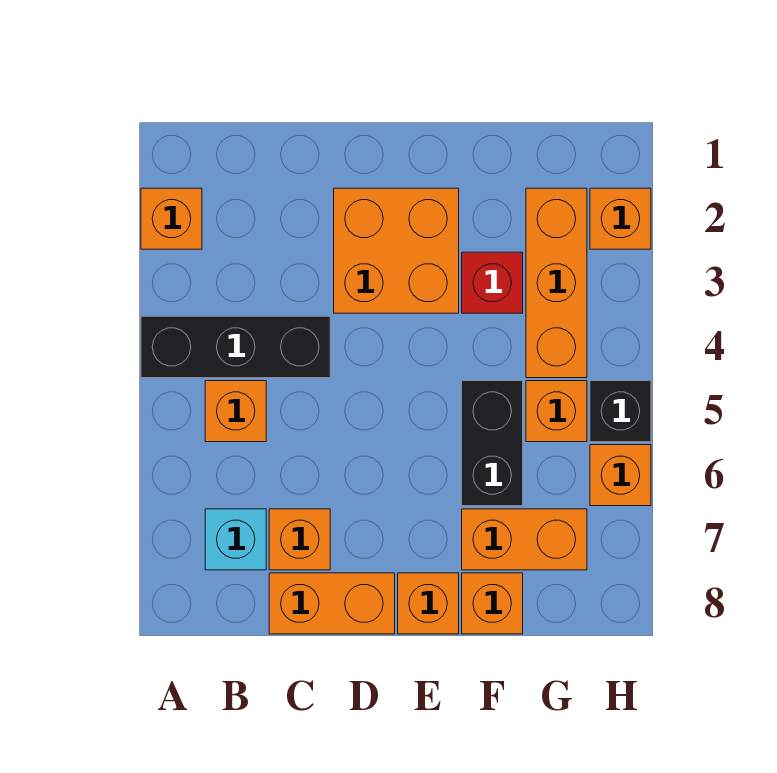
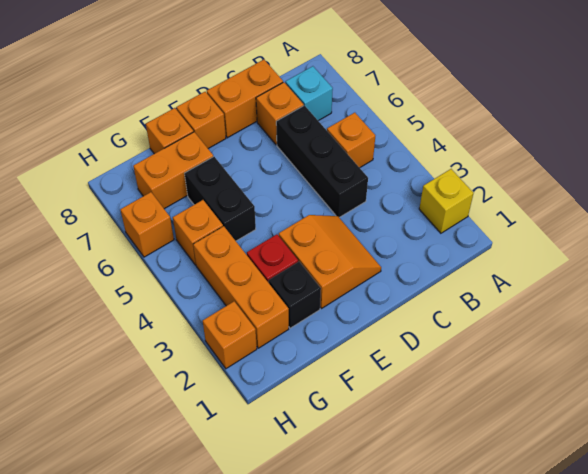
orange 1x1 brick [141,188,202,249] -> yellow 1x1 brick [419,169,474,233]
black 1x3 brick [141,316,330,378] -> black 1x3 brick turned to [276,106,368,218]
orange 2x2 brick [334,188,459,313] -> orange 2x2 slope [279,215,381,308]
black 1x1 brick [590,381,651,442] -> black 1x1 brick moved to [269,262,321,328]

